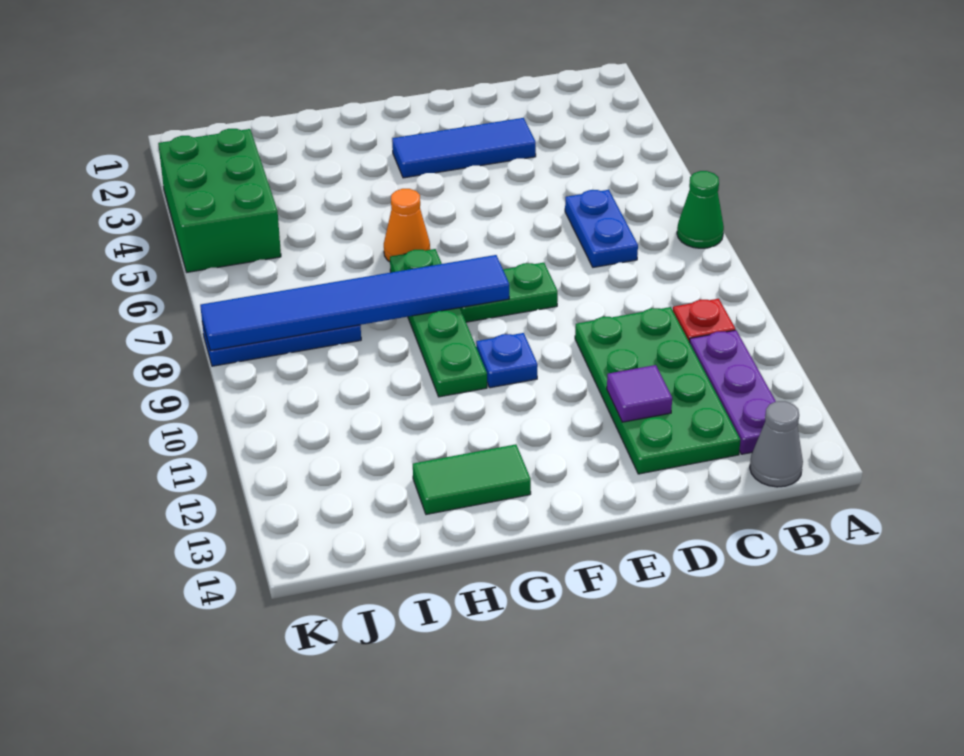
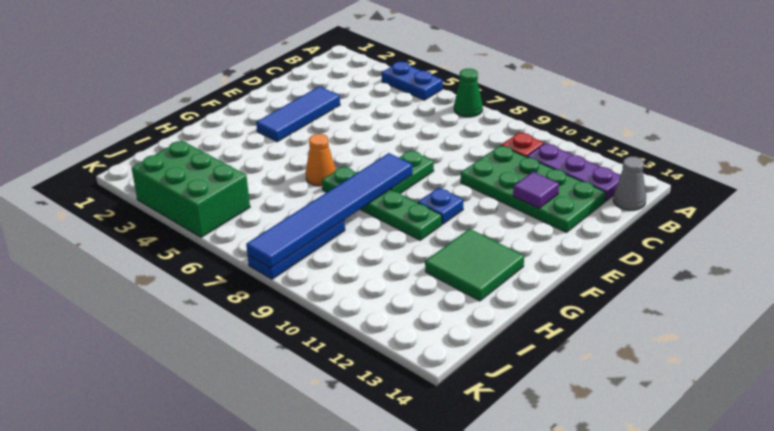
blue 1x2 plate [565,190,638,267] -> blue 1x2 plate moved to [382,62,443,100]
green 1x2 tile [413,444,531,515] -> green 2x2 tile [425,229,524,301]

